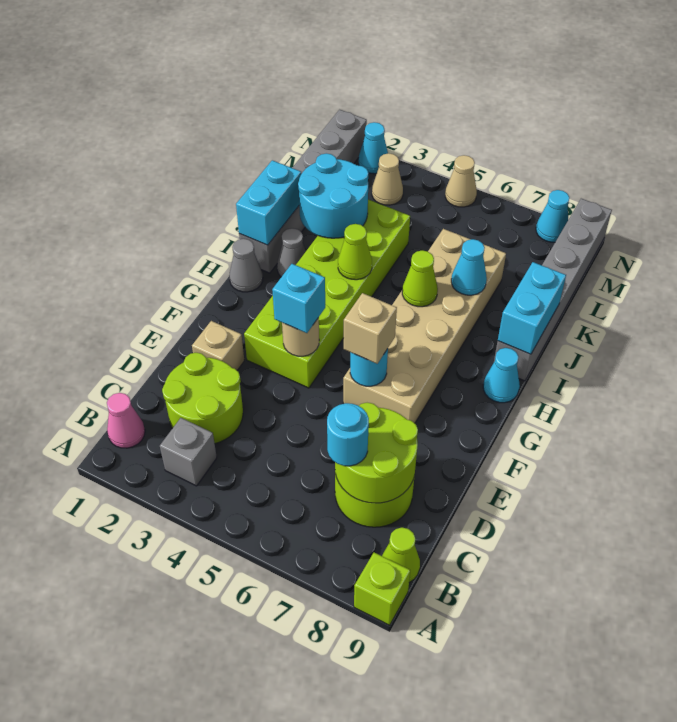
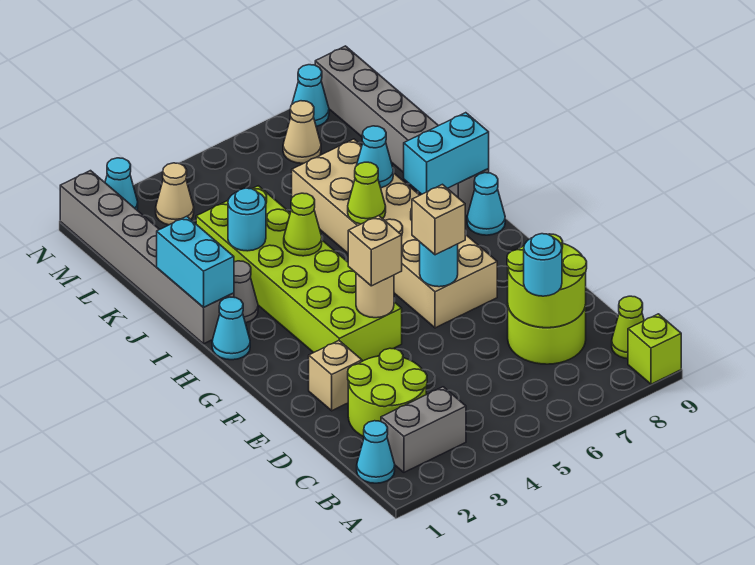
pink 1x1 cone [107,393,145,448] -> cyan 1x1 cone [357,421,395,483]
grey 1x1 brick [160,418,217,486] -> grey 1x2 brick [381,387,466,472]
cyan 1x1 brick [272,264,325,333] -> tan 1x1 brick [348,216,402,286]
grey 1x1 cone [229,239,263,292] -> cyan 1x1 cone [212,297,250,360]
cyan 1x2 brick [498,262,566,354] -> cyan 1x2 brick turned to [404,113,489,194]
cyan 2x2 round brick [298,153,369,238] -> cyan 1x1 round brick [228,188,266,251]
tan 1x1 cone [445,155,477,207] -> tan 1x1 cone moved to [283,101,321,163]

